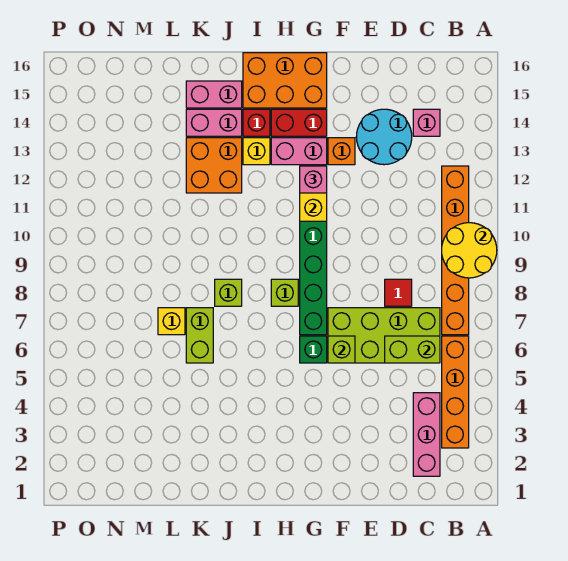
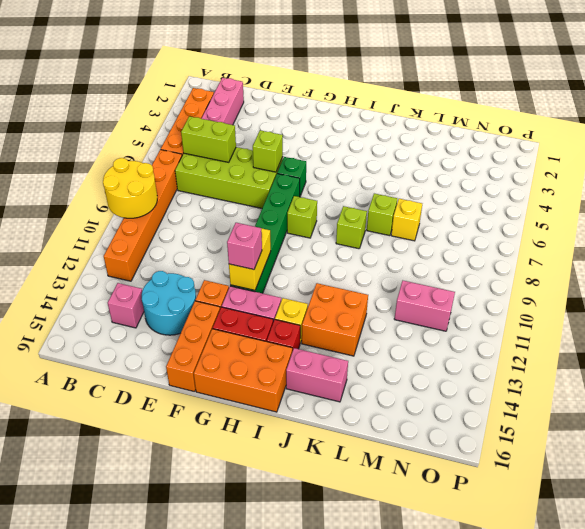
red 1x1 tile [385,279,412,306] -> none
none -> orange 1x3 brick [166,301,220,392]
pink 1x2 brick [186,109,242,136] -> pink 1x2 brick moved to [394,281,455,331]
lime 1x2 brick [186,308,213,363] -> lime 1x1 brick [367,194,397,236]

